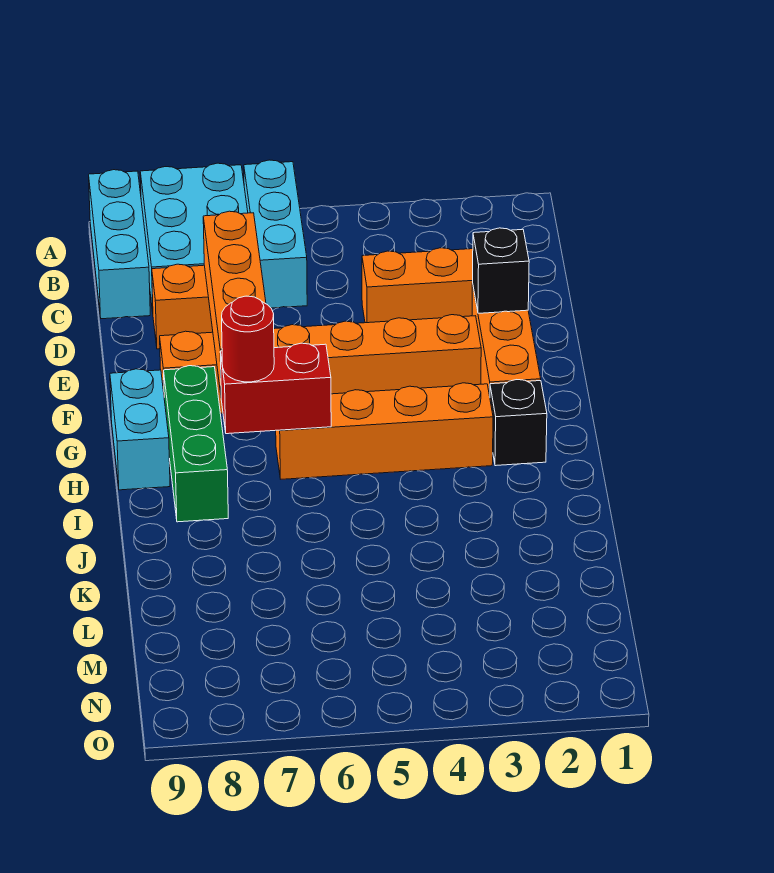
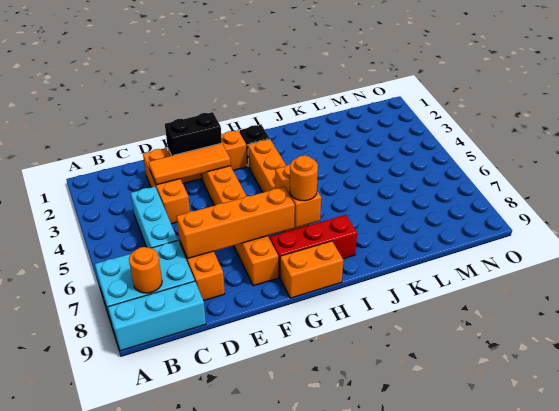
cyan 1x3 brick [244,160,307,308] -> cyan 1x3 brick turned to [131,186,178,248]
none -> orange 1x1 round brick [129,247,162,293]
none -> orange 1x3 tile [149,143,231,185]
black 1x1 brick [473,228,529,313] -> black 1x2 brick [165,112,222,156]
green 1x3 brick [164,366,228,522] -> red 1x3 brick [270,215,357,277]
cyan 1x2 brick [110,369,170,490] -> orange 1x2 brick [280,241,343,298]
red 1x2 brick [220,343,331,434] -> orange 1x2 brick [275,164,321,228]
red 1x1 round brick [222,296,274,382] -> orange 1x1 round brick [290,155,318,201]

